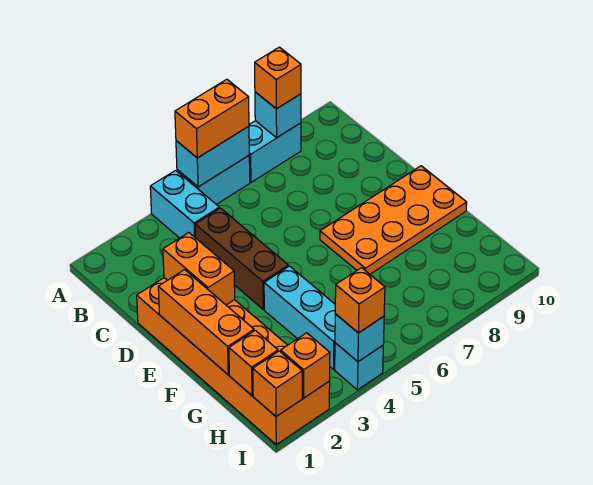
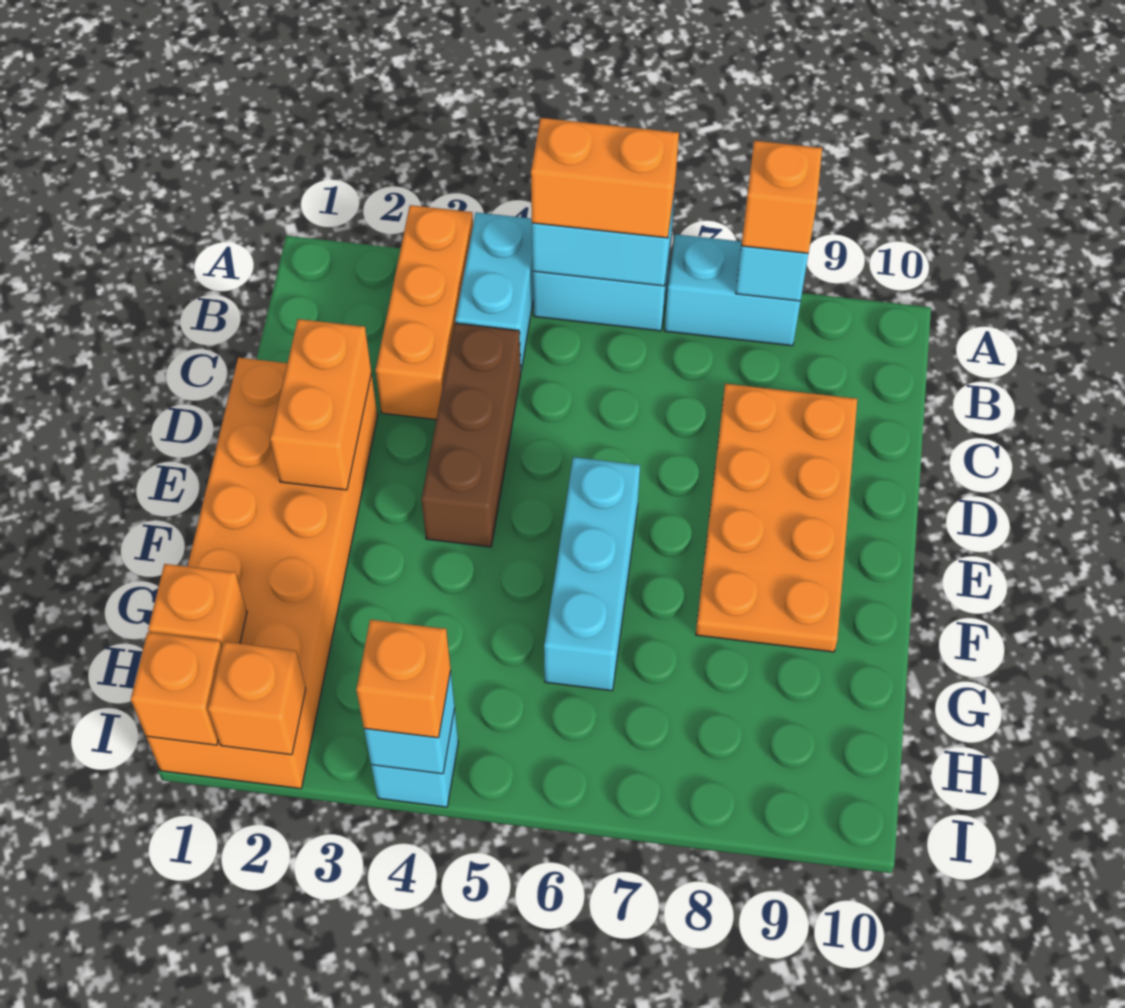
orange 1x3 brick [158,270,254,375] -> orange 1x3 brick moved to [376,205,473,419]
orange 2x4 plate [320,166,467,274] -> orange 2x4 plate turned to [696,384,857,652]
cyan 1x3 brick [264,266,335,369] -> cyan 1x3 brick moved to [544,457,640,691]

